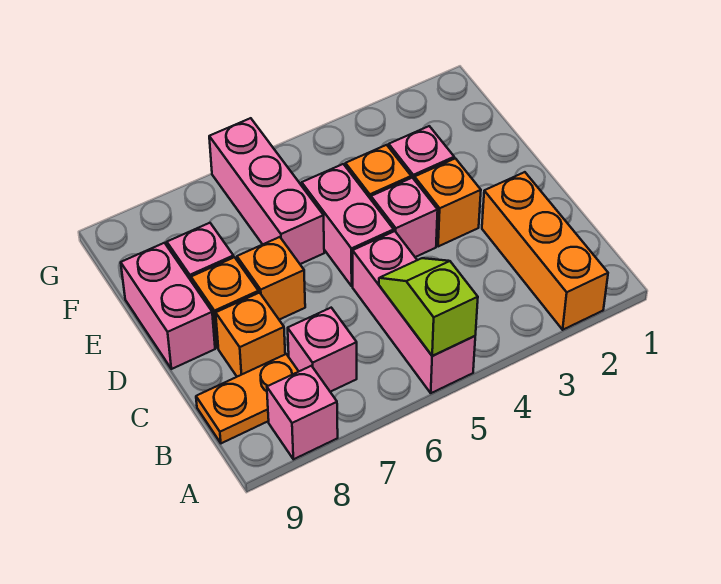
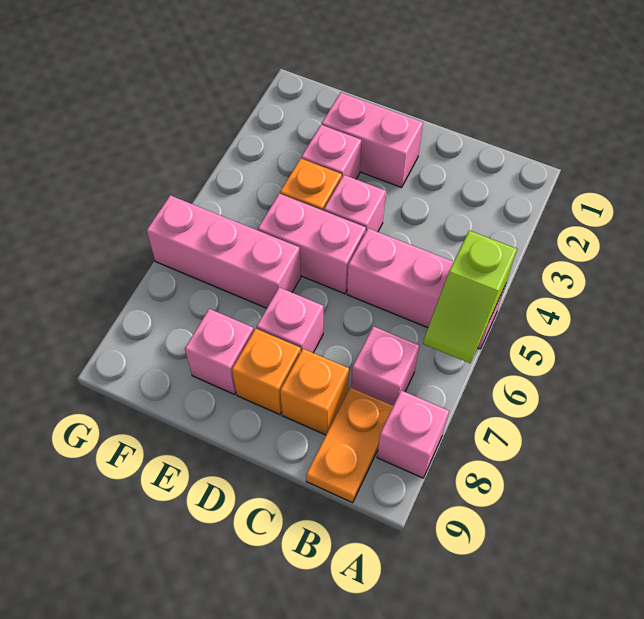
orange 1x3 brick [482,172,608,330] -> none
lime 1x2 slope [379,258,478,356] -> lime 1x2 slope turned to [423,231,517,363]
orange 1x1 brick [414,158,481,247] -> none
orange 1x1 brick [237,237,305,320] -> pink 1x1 brick [257,287,323,353]
pink 1x2 brick [121,243,215,369] -> pink 1x2 brick moved to [322,92,423,188]

